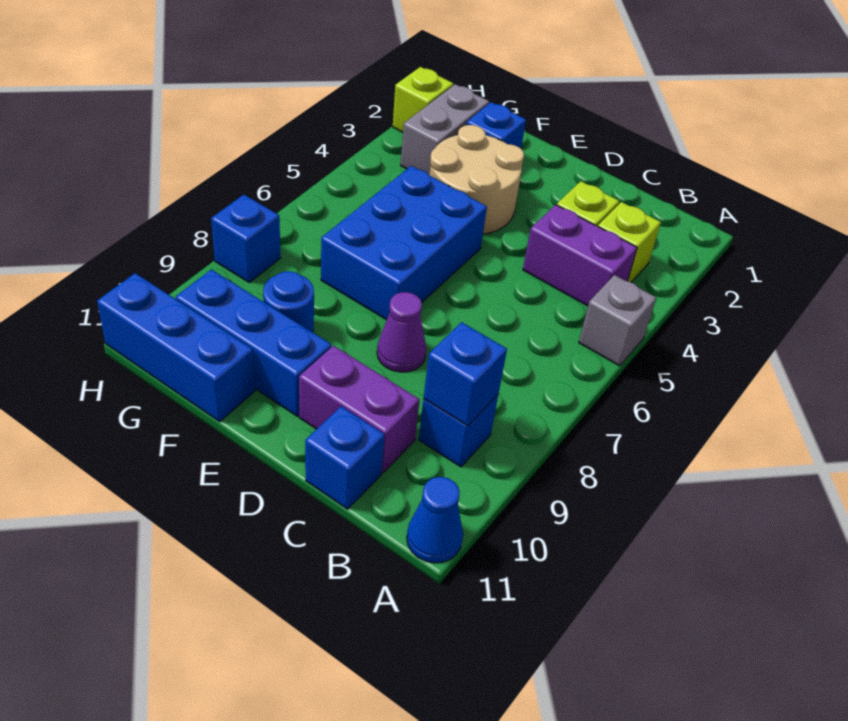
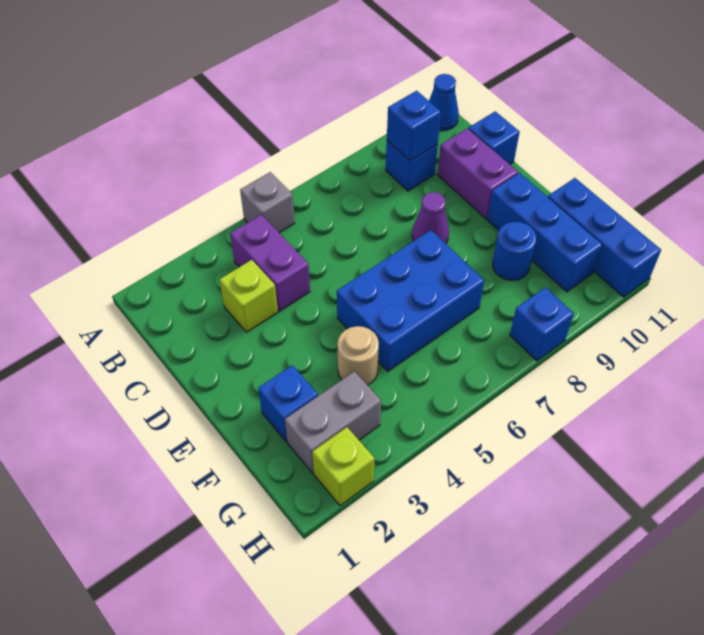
lime 1x1 brick [598,202,661,282] -> none
tan 2x2 round brick [430,125,524,234] -> tan 1x1 round brick [337,326,379,385]

